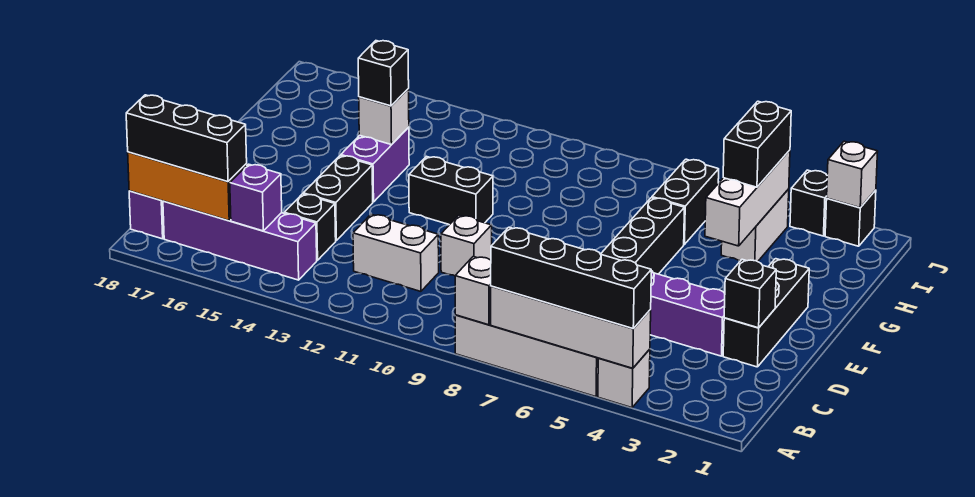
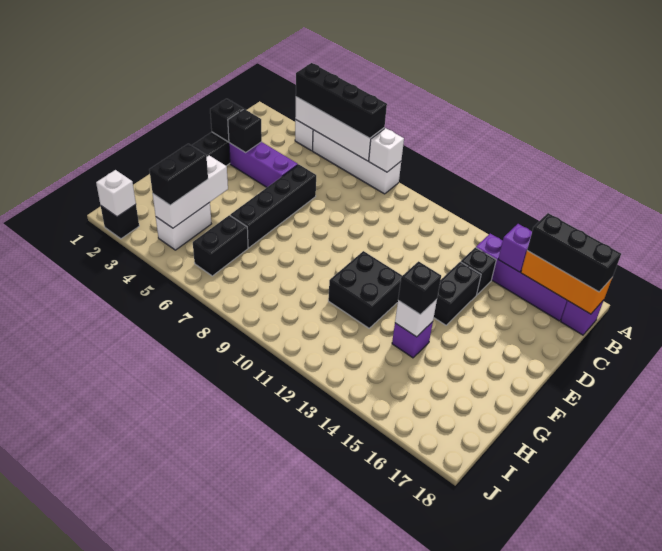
white 1x2 brick [353,214,439,291] -> none
white 1x1 brick [441,215,492,276] -> none
black 1x2 brick [409,157,493,225] -> black 2x2 brick [328,251,402,328]
purple 1x2 brick [341,127,409,202] -> purple 1x1 brick [392,322,433,358]
black 1x1 brick [790,170,827,236] -> black 1x1 brick moved to [228,109,262,153]

